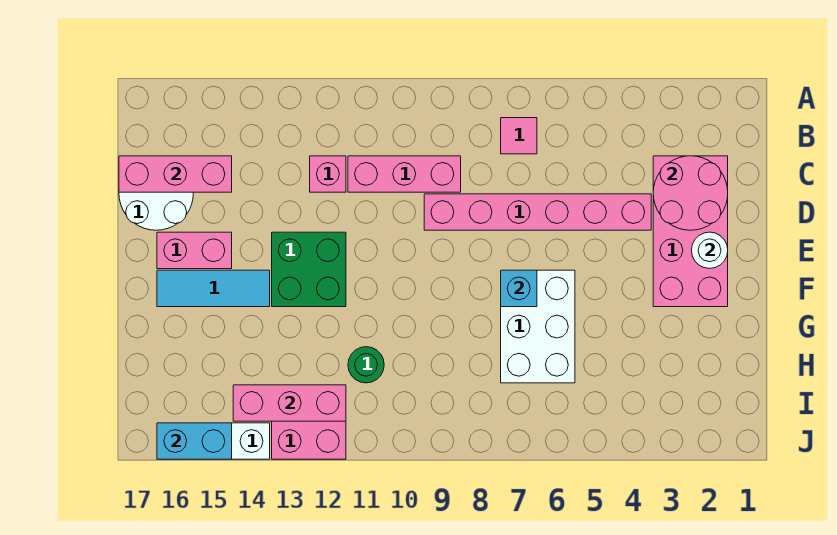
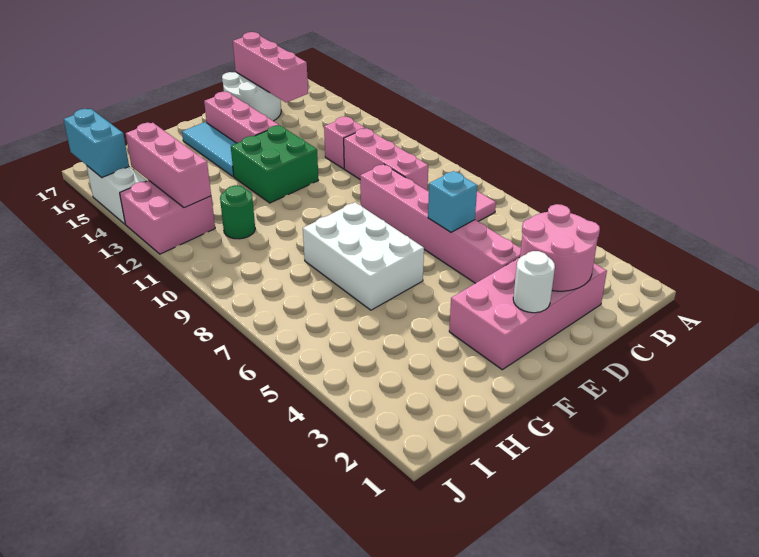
pink 1x2 brick [157,232,232,269] -> pink 1x3 brick [204,92,279,143]
white 2x3 brick [501,270,575,383] -> white 2x3 brick turned to [303,202,424,310]
cyan 1x1 brick [501,270,537,307] -> cyan 1x1 brick moved to [428,171,477,232]

